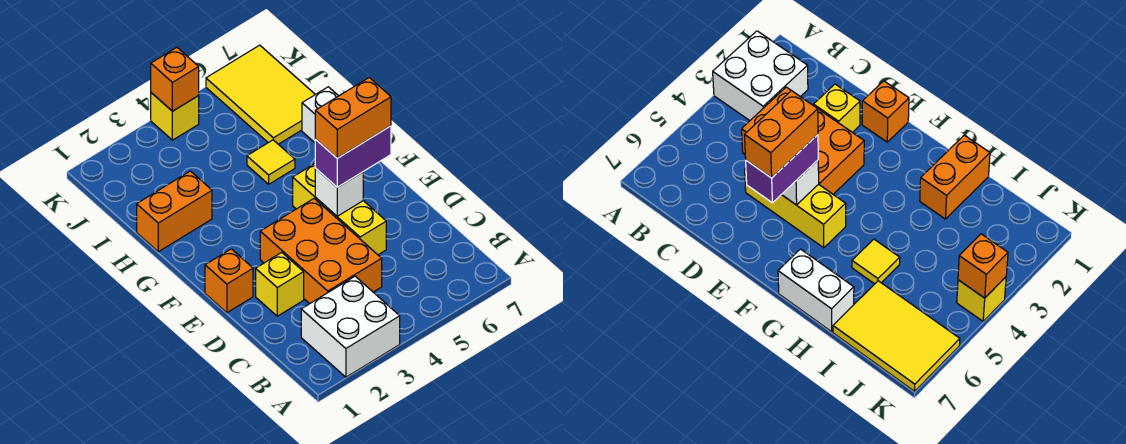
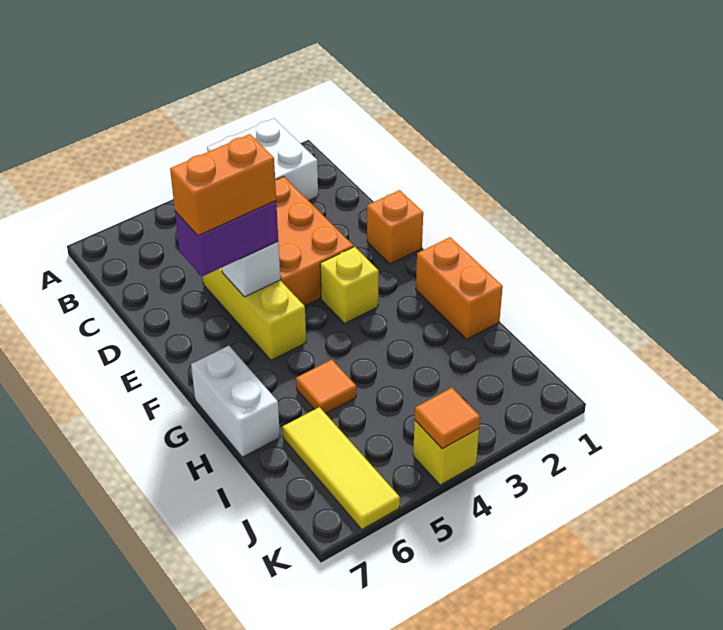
yellow 1x1 brick [256,252,304,316] -> yellow 1x1 brick moved to [320,247,379,324]
orange 1x2 brick [137,171,212,252] -> orange 1x2 brick turned to [416,237,503,339]
yellow 1x1 tile [247,140,295,184] -> orange 1x1 tile [296,360,356,414]
yellow 2x3 tile [206,45,315,144] -> yellow 1x3 tile [282,407,400,529]
orange 1x1 brick [151,47,199,111] -> orange 1x1 tile [415,388,480,449]

